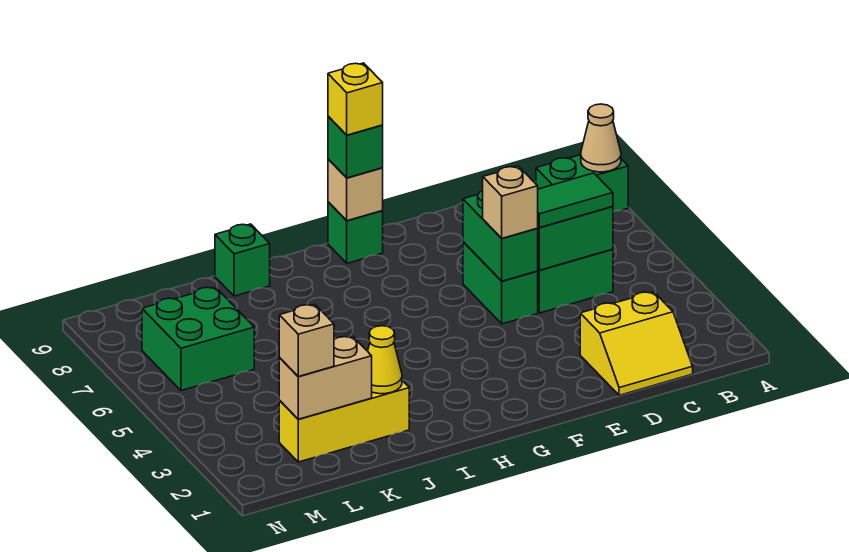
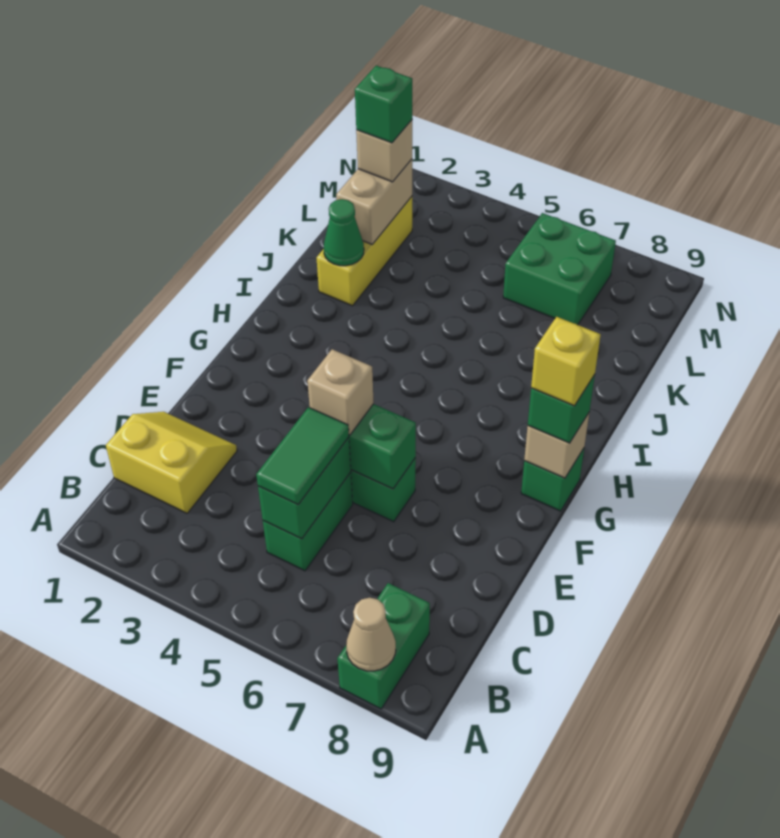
yellow 2x2 slope [580,292,693,395] -> yellow 2x2 slope turned to [106,412,237,513]
yellow 1x1 cone [368,326,402,394] -> green 1x1 cone [324,199,364,266]
green 1x1 brick [215,224,270,296] -> green 1x1 brick moved to [355,66,412,143]

